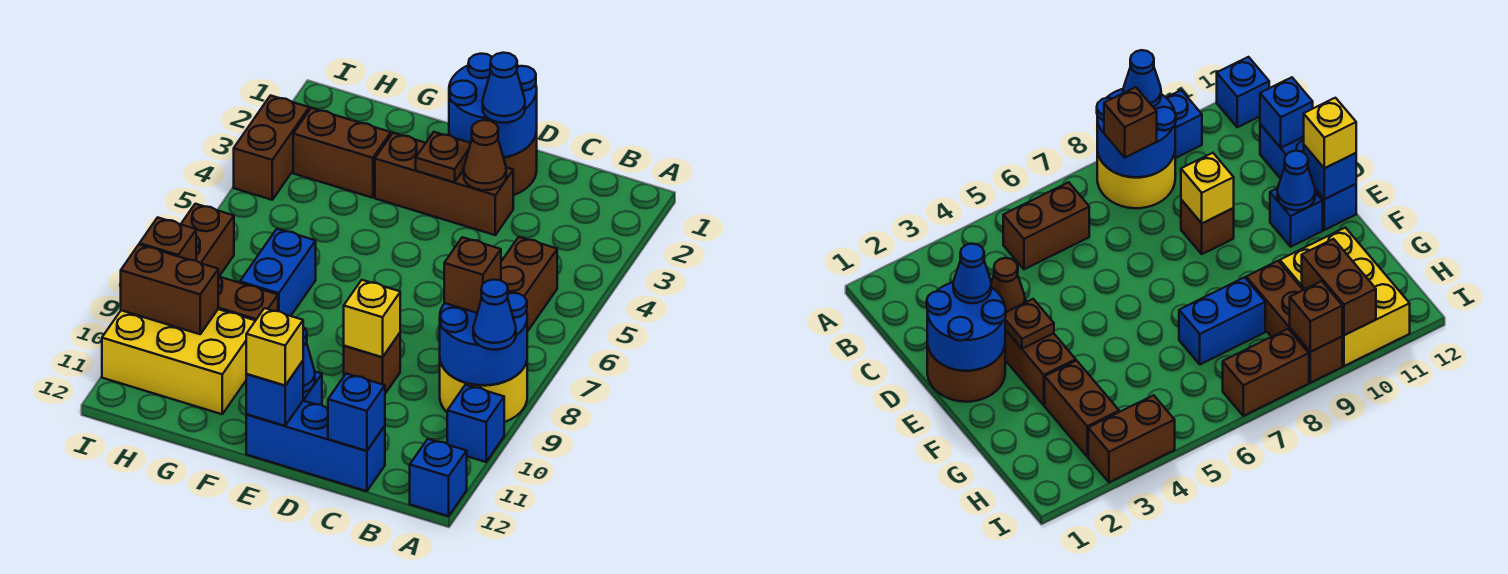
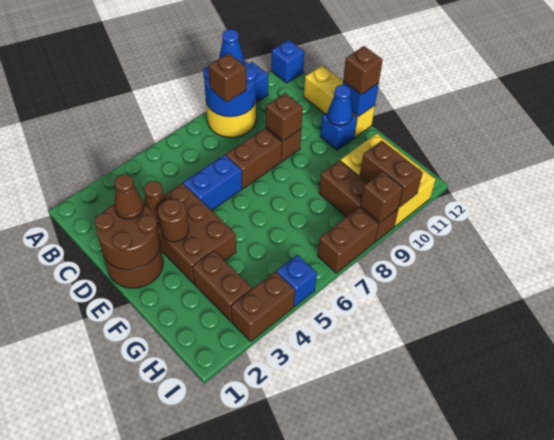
brown 1x2 brick [501,237,557,332] -> brown 1x2 brick moved to [226,128,282,189]
blue 1x3 brick [246,401,385,491] -> yellow 1x3 brick [304,65,375,137]
blue 1x1 brick [328,374,385,451] -> blue 1x1 brick moved to [277,255,317,306]
blue 2x2 round brick [449,54,537,157] -> brown 2x2 round brick [95,205,160,270]
blue 1x1 cone [483,53,525,123] -> brown 1x1 cone [114,174,144,219]
brown 1x3 brick [375,133,513,235] -> brown 2x3 brick [157,183,236,283]
yellow 1x1 brick [344,280,400,357] -> brown 1x1 brick [266,93,303,141]
brown 1x1 plate [416,132,471,182] -> brown 1x1 round brick [158,198,189,242]
yellow 1x1 brick [246,308,303,385] -> brown 1x1 brick [343,46,383,95]
blue 1x2 brick [240,229,316,316] -> blue 1x2 brick moved to [183,155,242,211]

